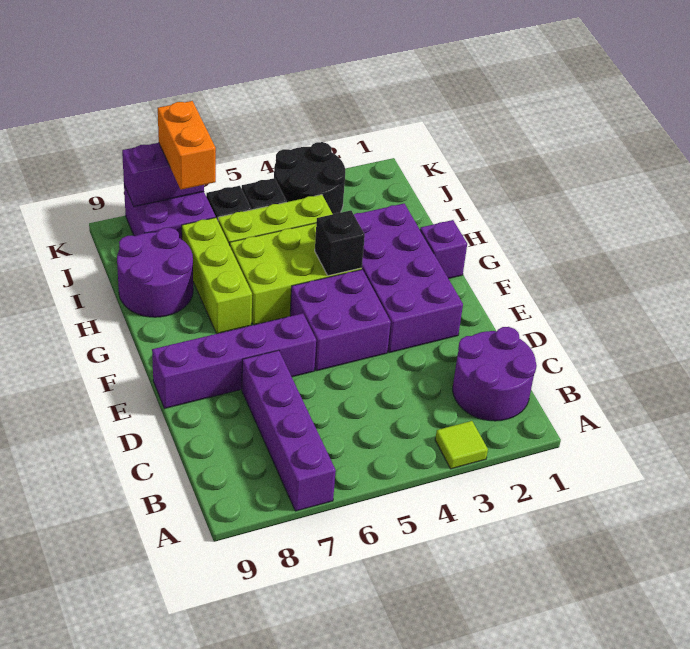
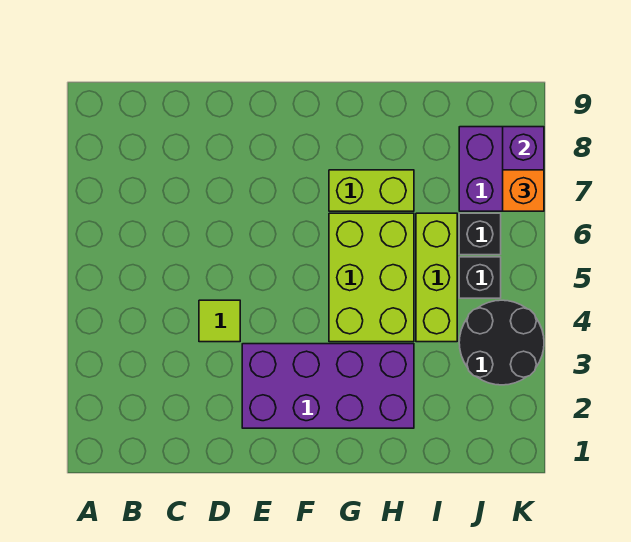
lime 1x1 tile [435,421,488,469] -> lime 1x1 tile moved to [199,300,240,342]
purple 1x4 brick [242,350,336,511] -> none
purple 2x2 round brick [453,327,537,421] -> none
purple 2x2 brick [290,270,391,371] -> none
purple 1x4 brick [152,313,316,408] -> none
purple 1x1 brick [420,220,467,279] -> none
black 1x1 brick [315,210,365,276] -> none
lime 1x3 brick [182,218,252,334] -> lime 1x2 brick [329,170,414,211]
purple 2x2 round brick [117,228,193,317] -> none
orange 1x2 brick [158,101,216,190] -> orange 1x1 brick [503,170,544,211]

